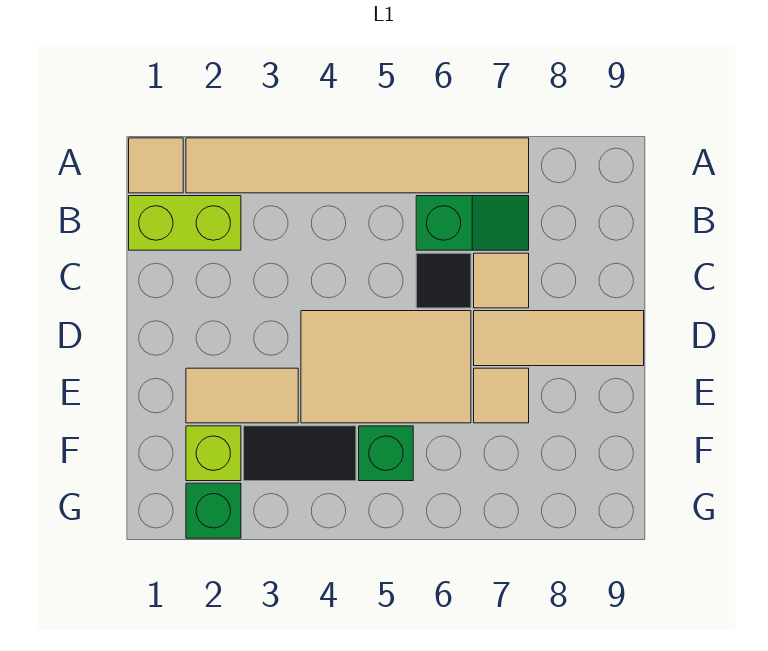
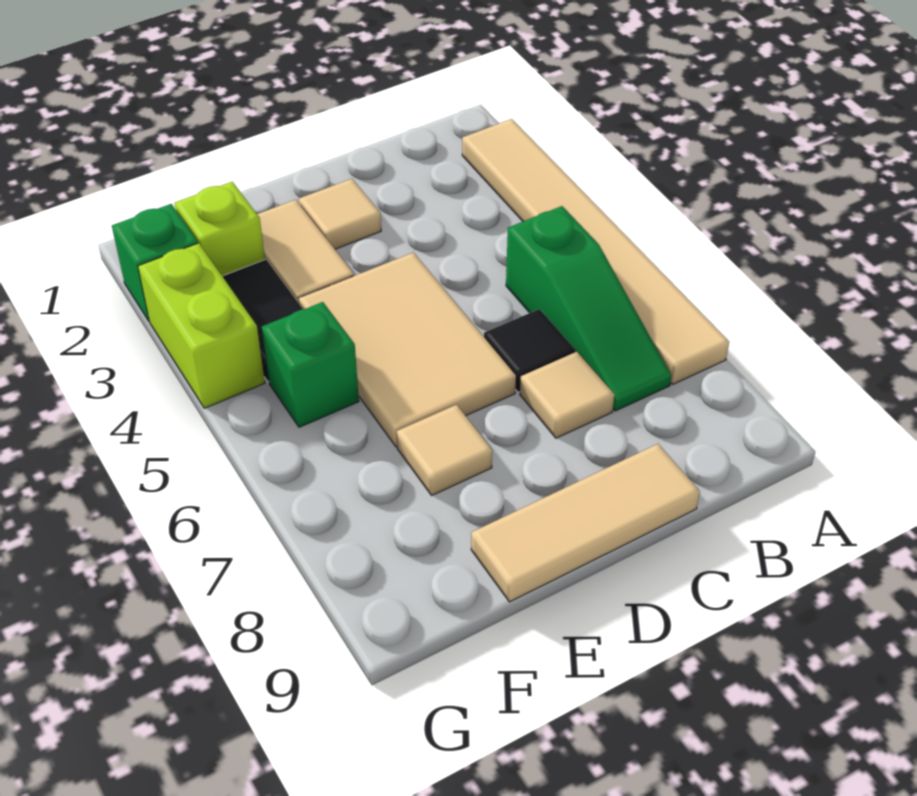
tan 1x1 tile [129,138,183,193] -> tan 1x1 tile moved to [299,179,381,249]
lime 1x2 brick [129,196,241,250] -> lime 1x2 brick moved to [138,243,265,408]
green 1x2 slope [416,196,529,250] -> green 1x3 slope [506,206,671,411]
tan 1x3 tile [474,311,644,366] -> tan 1x3 tile turned to [471,444,700,602]

